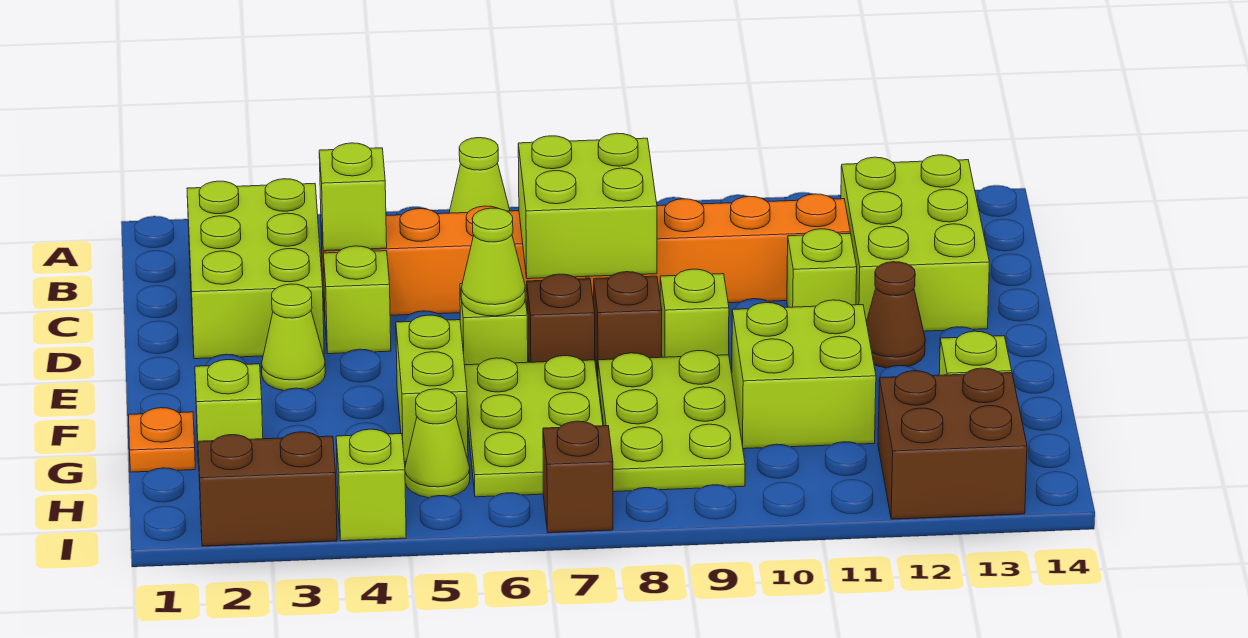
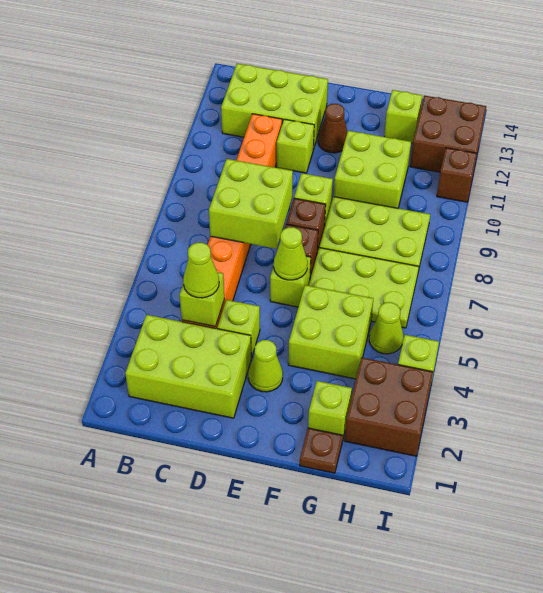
lime 1x1 cone [449,138,510,213] -> lime 1x1 cone moved to [183,243,219,298]
lime 1x2 brick [396,315,468,462] -> lime 2x2 brick [288,285,373,379]
orange 1x1 plate [129,408,195,472] -> brown 1x1 plate [300,428,343,473]
brown 1x2 brick [198,432,337,546] -> brown 2x2 brick [345,357,433,456]
brown 1x1 brick [543,421,613,533] -> brown 1x1 brick moved to [437,148,477,202]

